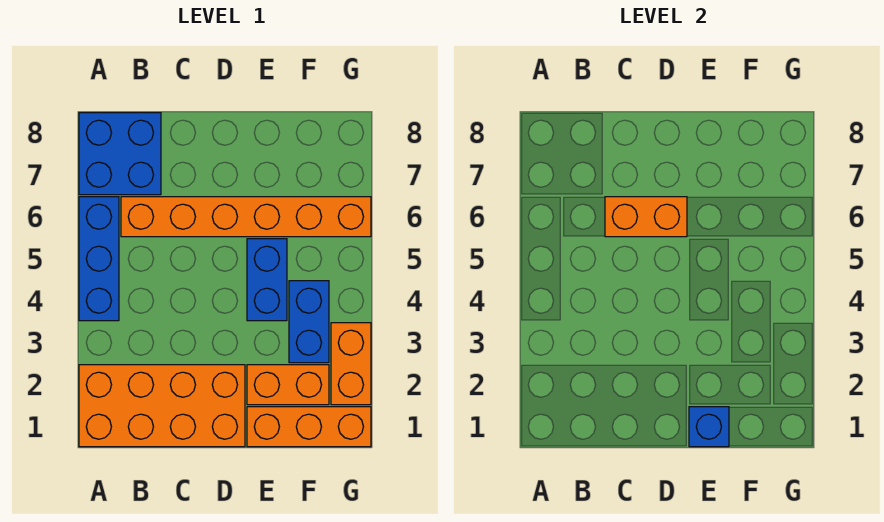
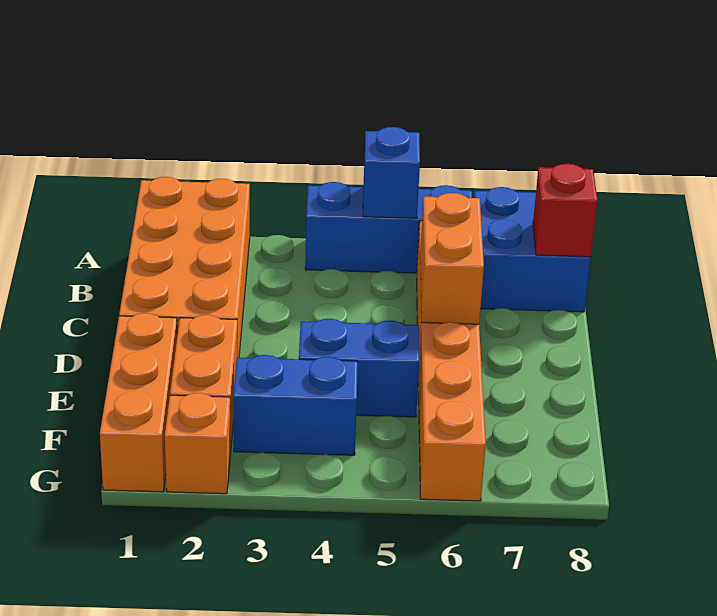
none -> red 1x1 brick [533,164,597,257]
blue 1x1 brick [689,407,729,447] -> blue 1x1 brick moved to [363,127,420,218]
orange 1x2 brick [331,323,371,405] -> orange 1x1 brick [165,393,231,494]

